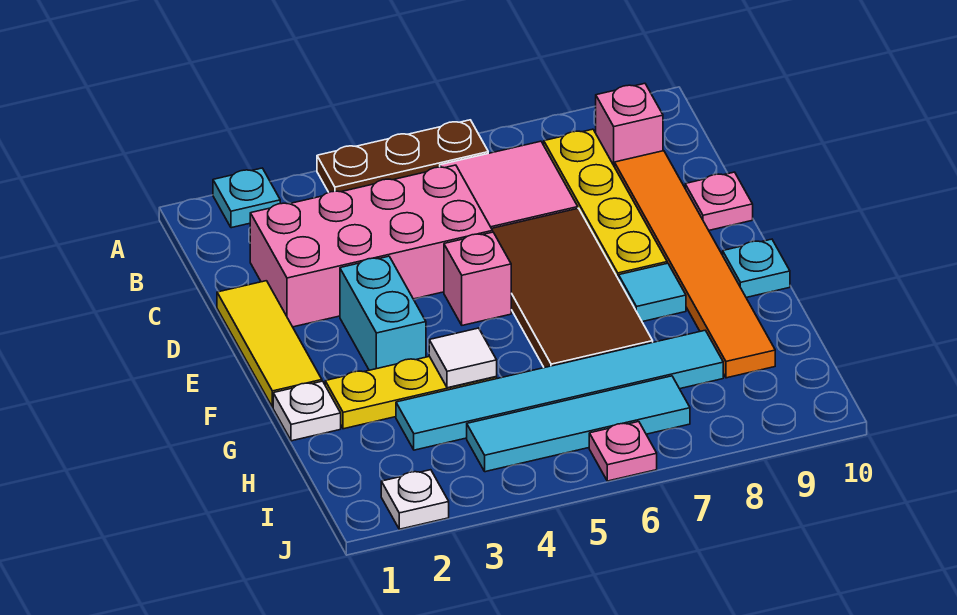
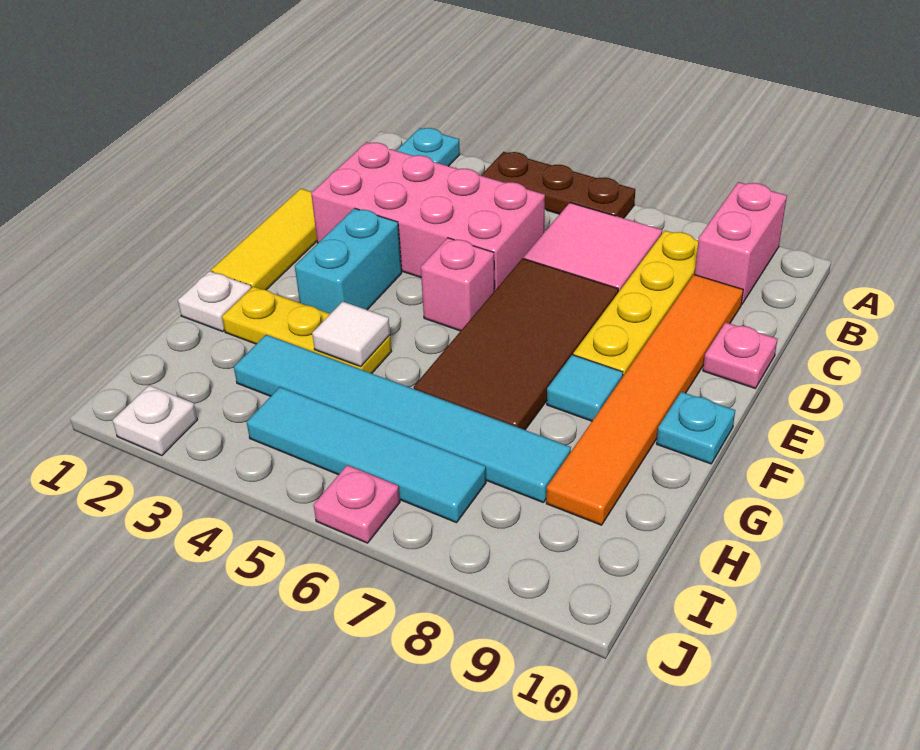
pink 1x1 brick [596,83,663,167] -> pink 1x2 brick [695,182,787,304]

